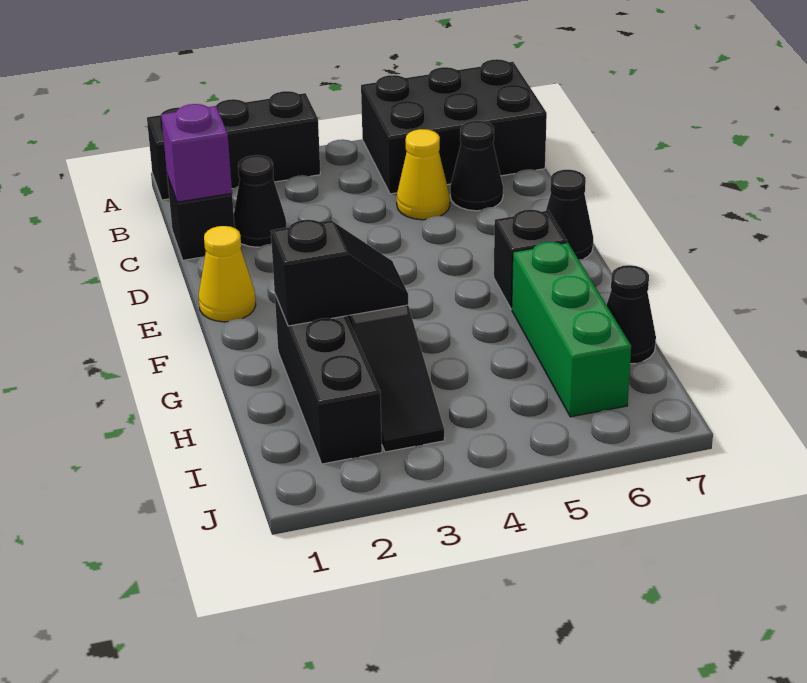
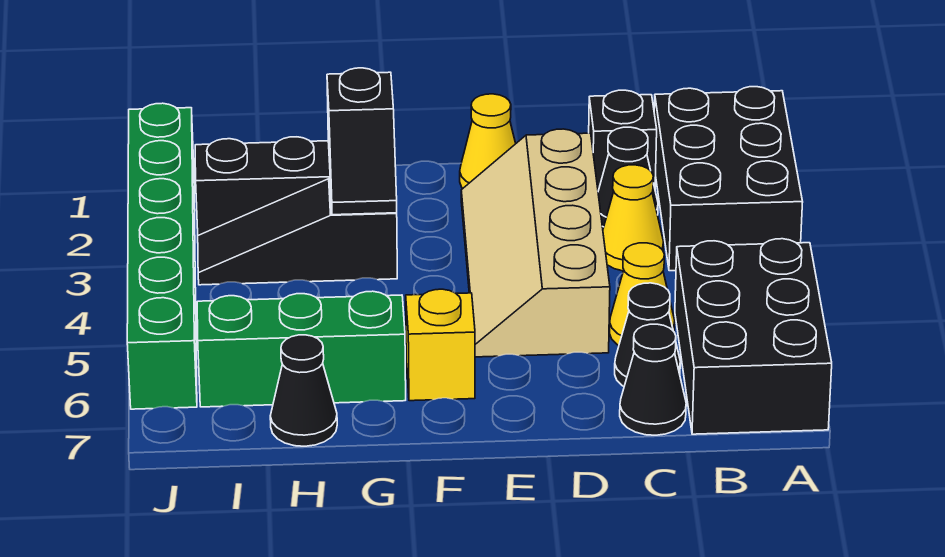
black 1x3 brick [147,91,320,200] -> black 2x3 brick [654,87,803,271]
purple 1x1 brick [161,104,232,202] -> none
none -> yellow 1x1 cone [603,165,663,271]
none -> tan 2x4 slope [461,129,610,357]
black 1x1 cone [546,170,593,259] -> black 1x1 cone moved to [620,324,686,435]
black 1x1 brick [494,210,567,309] -> yellow 1x1 brick [406,289,475,401]
none -> green 1x6 brick [127,103,197,409]

